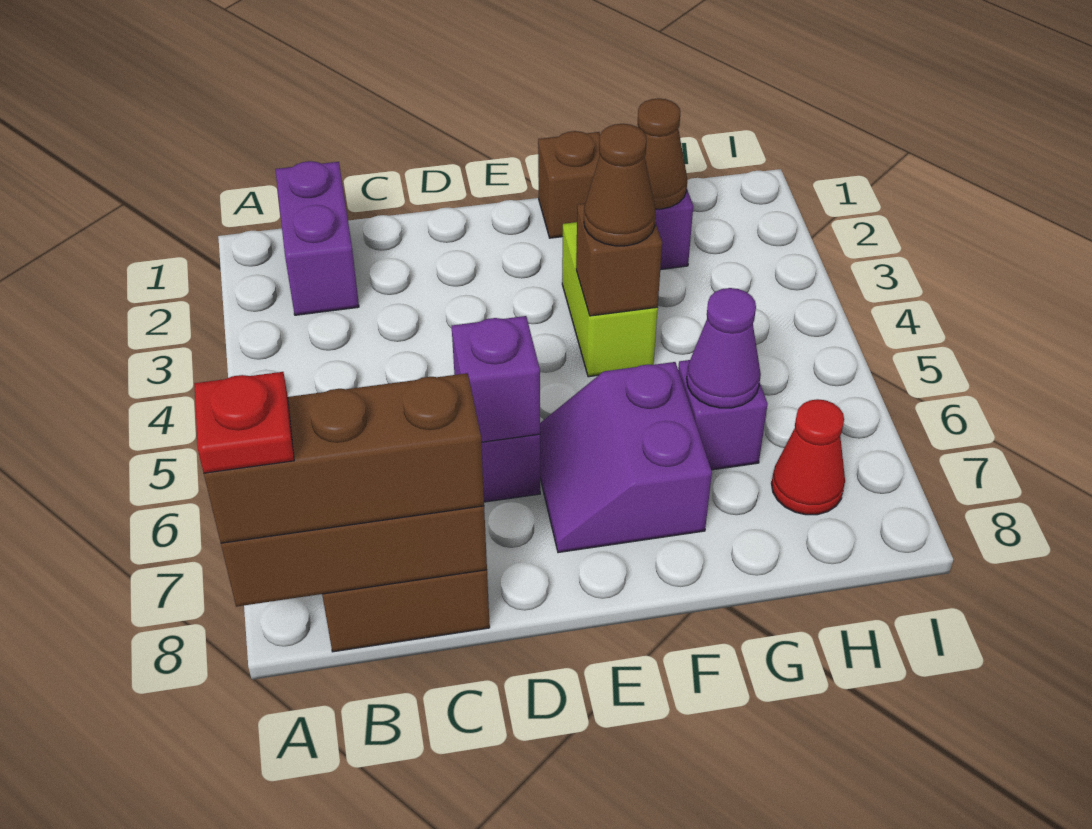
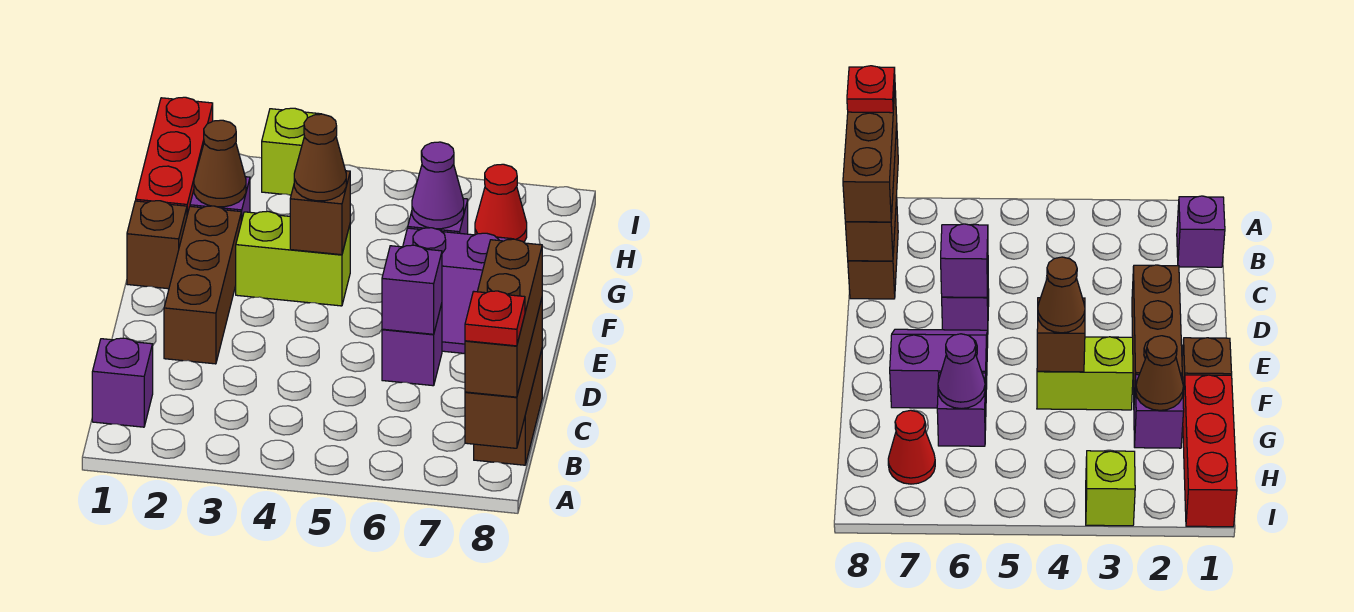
purple 1x2 brick [275,161,359,315] -> purple 1x1 brick [92,338,153,427]
none -> brown 1x3 brick [164,206,241,364]
none -> red 1x3 brick [136,97,213,214]
none -> lime 1x1 brick [262,108,320,195]

